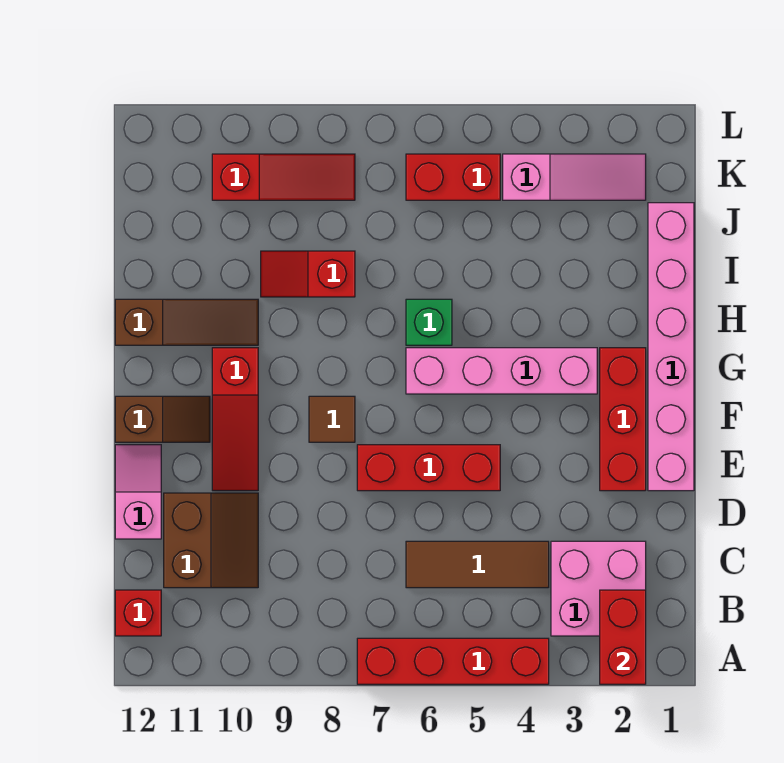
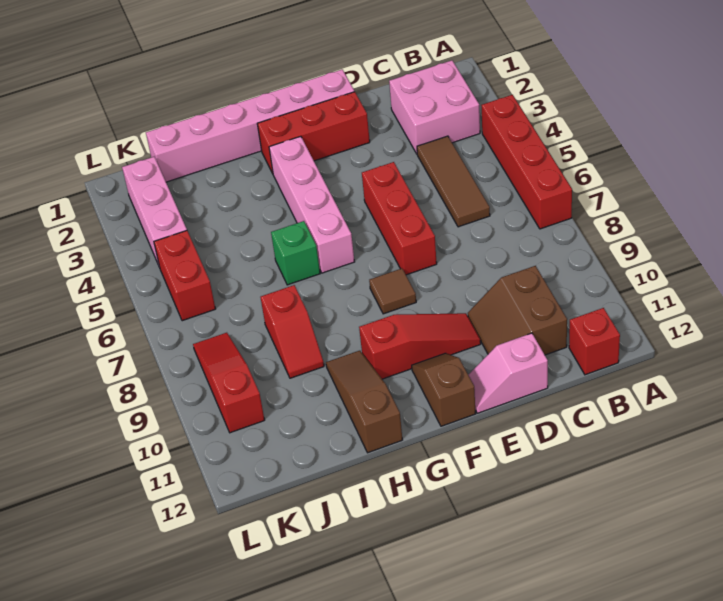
red 1x2 brick [600,590,646,684] -> none
brown 2x2 slope [164,493,258,588] -> brown 2x2 slope turned to [468,266,567,355]
pink 1x3 slope [503,154,646,200] -> pink 1x3 brick [122,157,187,265]

